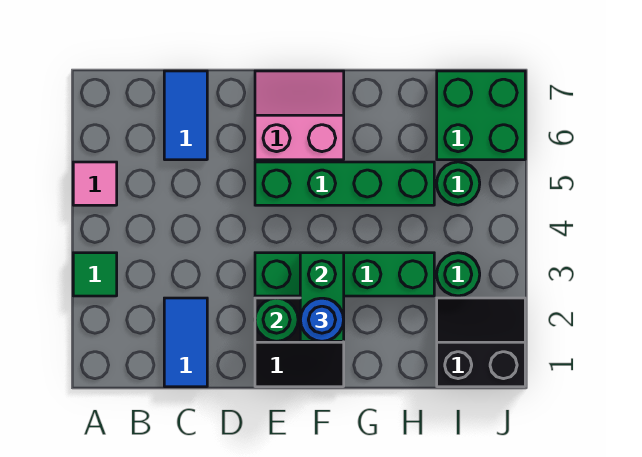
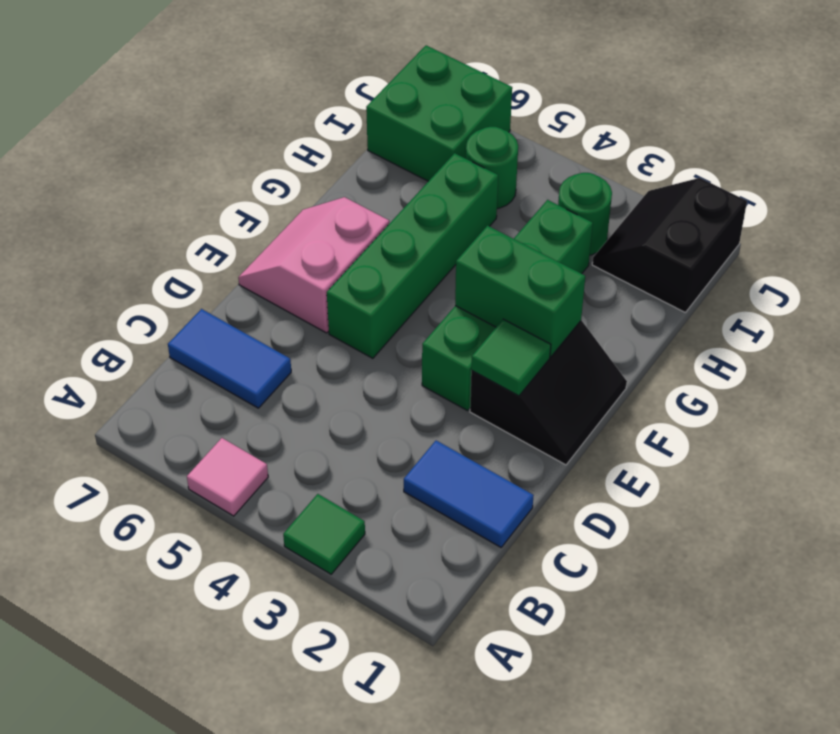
green 1x1 round brick [255,298,298,341] -> green 1x1 tile [471,319,551,396]
blue 1x1 round brick [300,298,344,341] -> none

